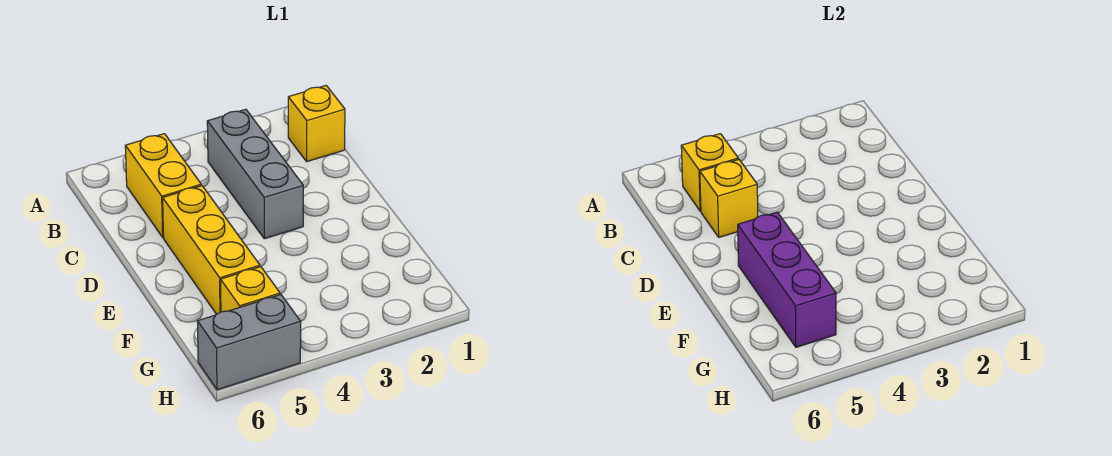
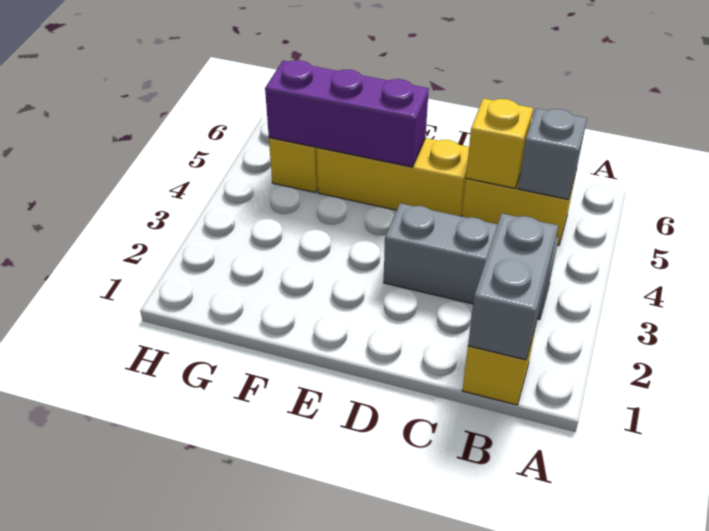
yellow 1x1 brick [681,134,738,211] -> grey 1x1 brick [518,108,587,200]
grey 1x2 brick [197,295,301,390] -> grey 1x2 brick moved to [468,213,558,360]

